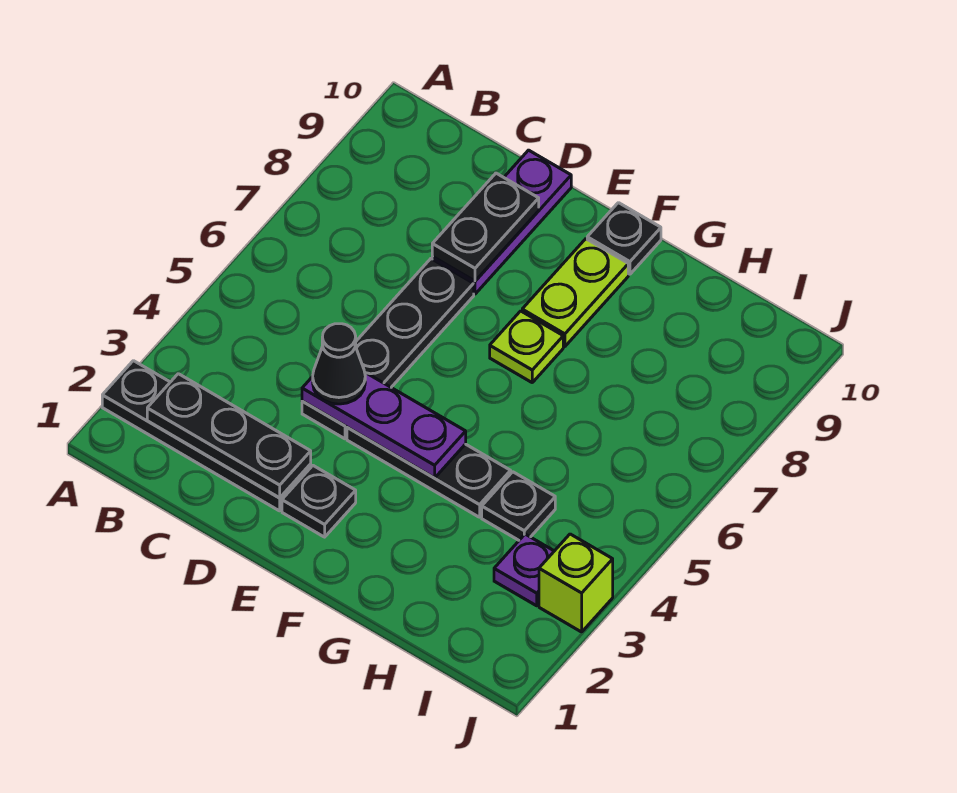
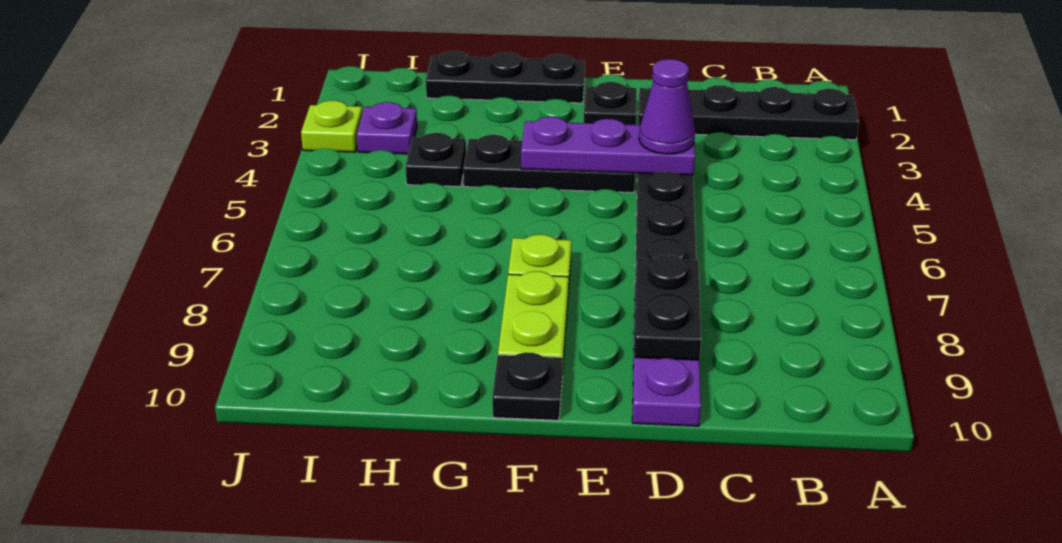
black 1x3 plate [147,374,311,498] -> black 1x3 plate moved to [426,51,585,103]
black 1x1 cone [313,324,365,404] -> purple 1x1 cone [639,59,695,154]
lime 1x1 brick [539,534,613,632] -> lime 1x1 plate [301,100,362,152]

